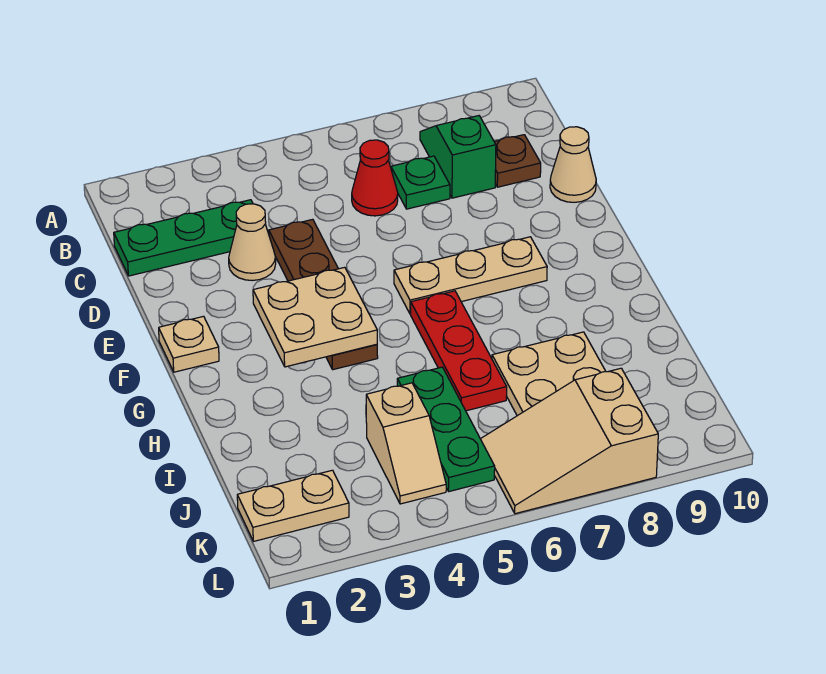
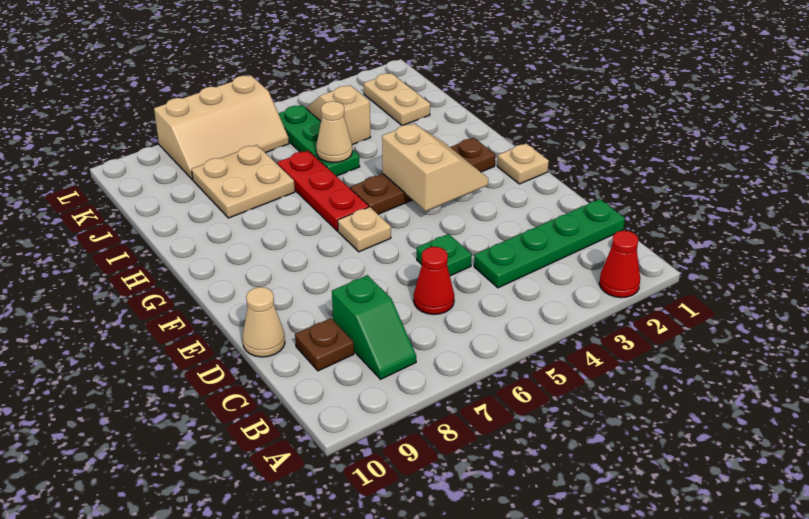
none -> red 1x1 cone [599,231,640,298]
green 1x3 plate [114,200,253,276] -> green 1x4 plate [474,199,625,288]
green 1x1 plate [391,156,450,209] -> green 1x1 plate moved to [417,234,472,276]
tan 1x1 cone [229,204,276,281] -> tan 1x1 cone moved to [316,101,352,163]
brown 1x4 plate [269,219,378,370] -> brown 1x4 plate turned to [350,138,495,214]
tan 2x2 plate [253,267,377,367] -> tan 2x2 slope [382,123,488,211]
tan 1x3 plate [394,237,547,314] -> tan 1x1 plate [338,207,391,252]
tan 1x2 plate [237,470,349,541] -> tan 1x2 plate turned to [364,73,430,126]
tan 2x3 slope [481,368,658,514] -> tan 2x3 slope turned to [154,75,289,180]

